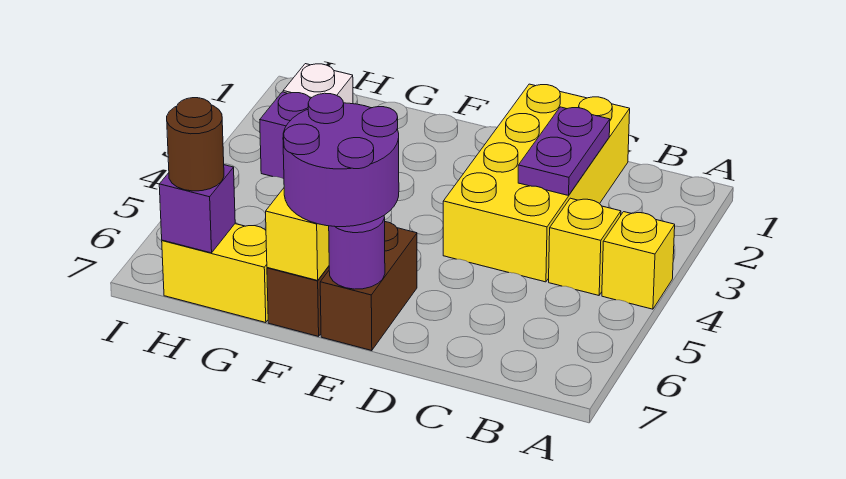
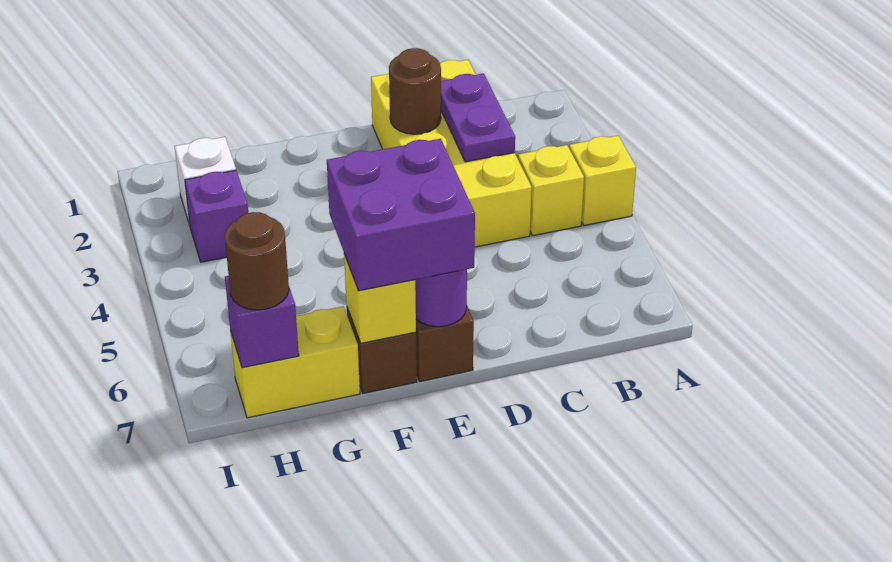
none -> brown 1x1 round brick [389,48,441,134]
purple 2x2 round brick [283,93,399,227] -> purple 2x2 brick [327,139,475,291]

